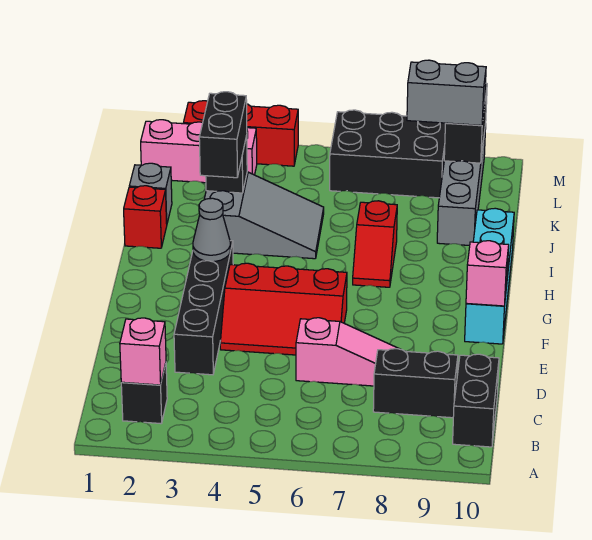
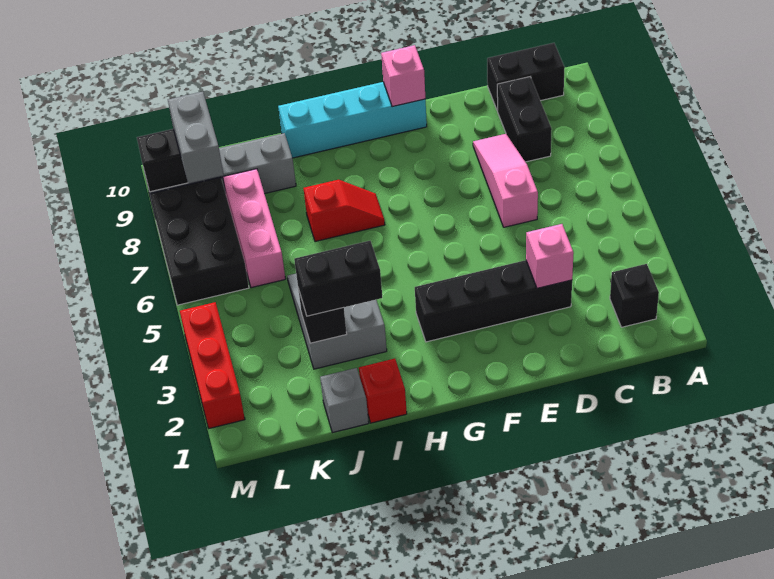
pink 1x1 brick [120,318,166,385] -> pink 1x1 brick moved to [526,224,574,288]
red 2x3 slope [220,263,347,355] -> none
grey 1x1 cone [193,198,231,262] -> none
pink 1x3 brick [141,120,257,183] -> pink 1x3 brick moved to [223,169,285,288]

